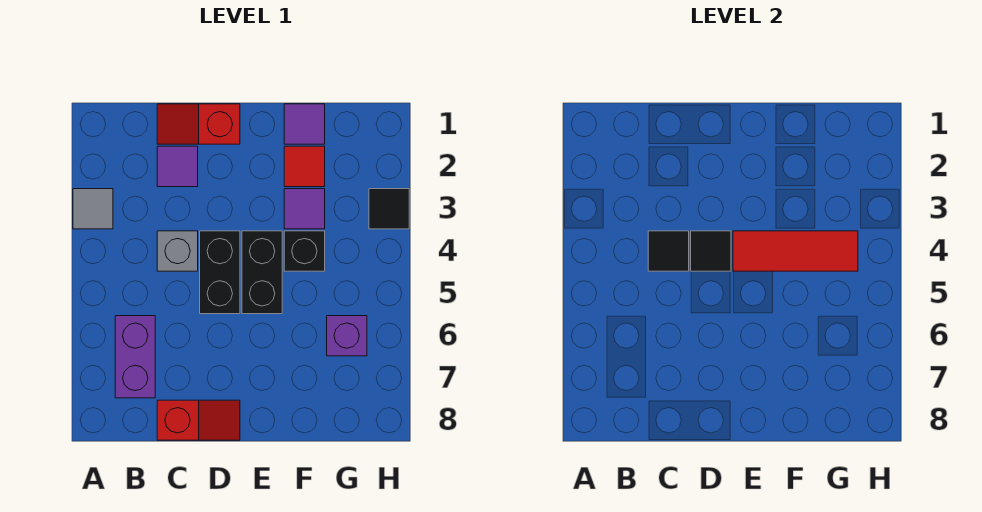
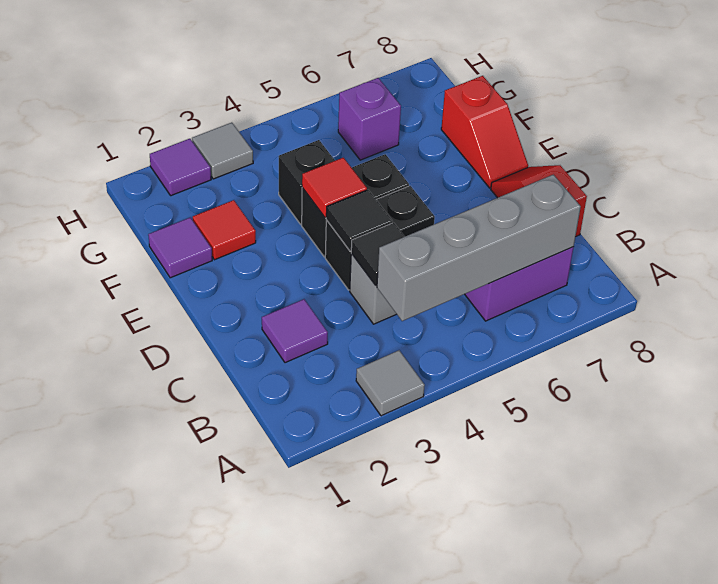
none -> grey 1x4 brick [377,175,581,321]
red 1x2 slope [157,104,240,144] -> red 1x2 slope moved to [441,76,528,188]
red 1x3 tile [733,231,858,271] -> red 1x1 tile [302,158,367,218]
purple 1x1 tile [284,189,325,229] -> purple 1x1 tile moved to [150,139,211,196]
black 1x1 tile [369,189,409,229] -> grey 1x1 tile [192,123,253,179]

